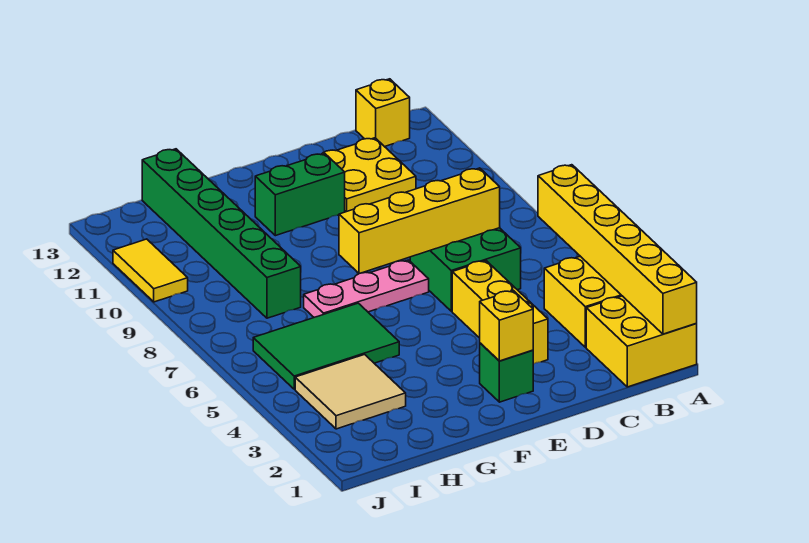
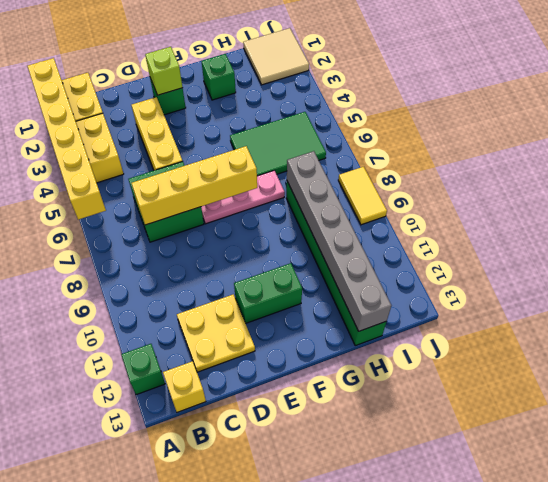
none -> green 1x1 brick [121,344,165,395]
yellow 1x1 brick [480,290,533,361] -> lime 1x1 brick [145,47,183,95]
none -> green 1x1 brick [202,54,236,100]
tan 2x2 tile [295,355,406,429] -> tan 2x2 tile moved to [243,28,309,85]
none -> grey 1x6 brick [287,151,391,331]
yellow 1x2 tile [113,239,188,302] -> yellow 1x2 tile moved to [338,167,387,225]

